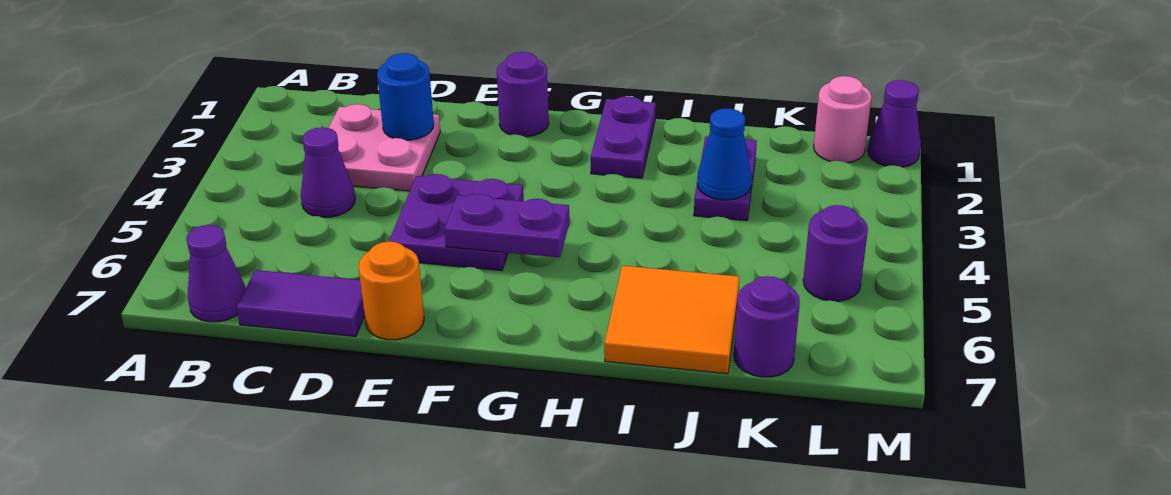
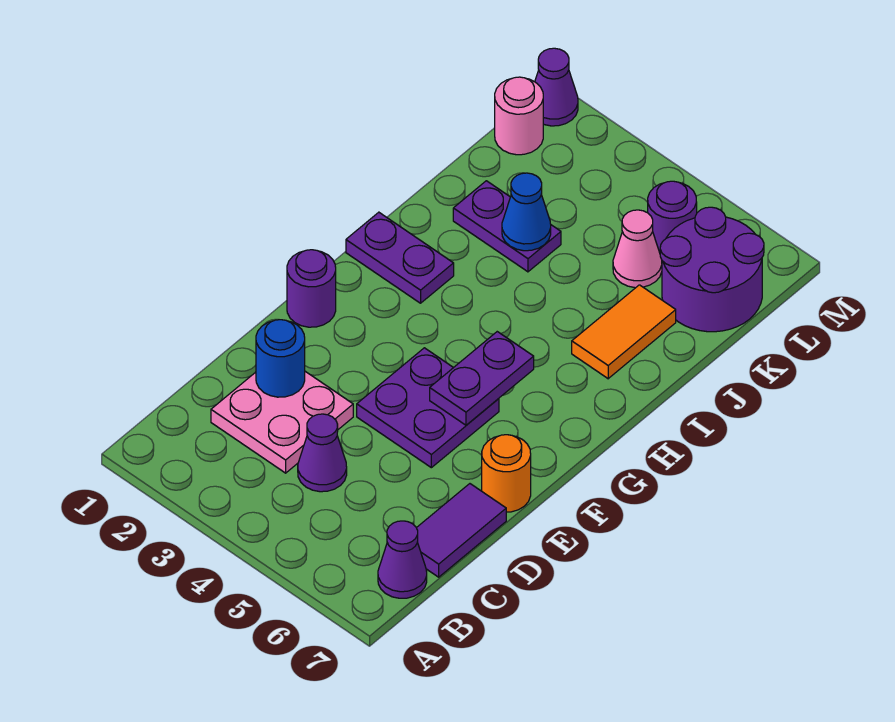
orange 2x2 tile [604,266,739,374] -> orange 1x2 tile [572,285,676,379]
none -> pink 1x1 cone [613,210,662,288]
purple 1x1 round brick [734,276,800,377] -> purple 2x2 round brick [660,207,764,332]

